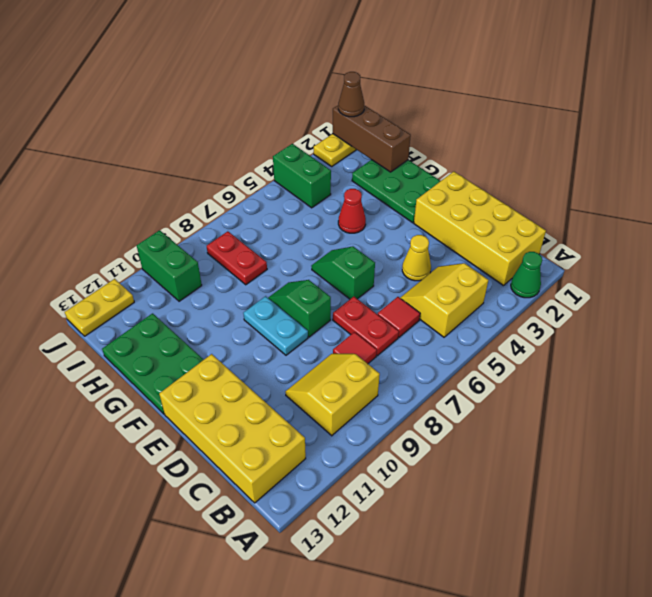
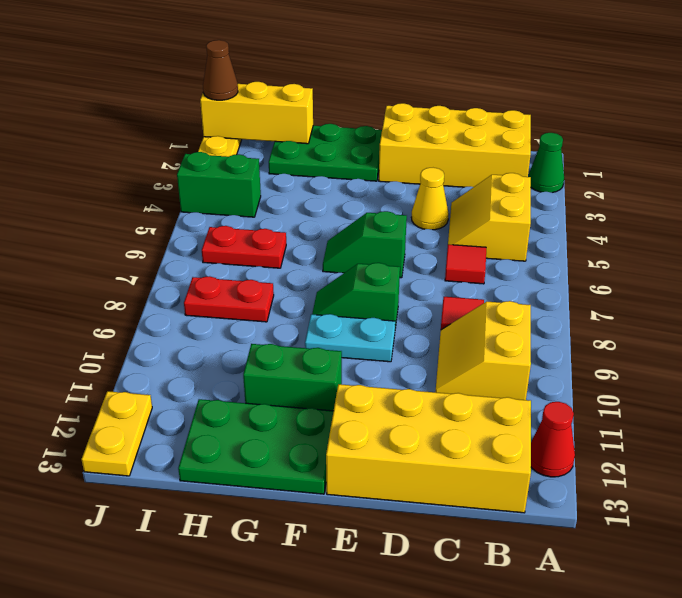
red 1x2 plate [333,297,399,356] -> red 1x2 plate moved to [202,226,286,268]
red 1x1 cone [338,189,366,233] -> red 1x1 cone moved to [531,402,575,477]
brown 1x3 brick [333,105,411,172] -> yellow 1x3 brick [200,82,313,144]
green 1x2 brick [137,230,202,301] -> green 1x2 brick moved to [243,344,342,411]

